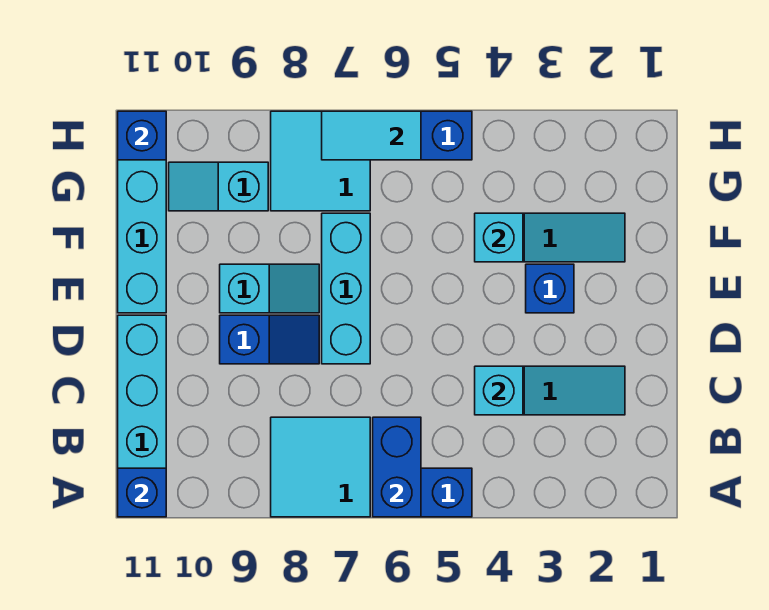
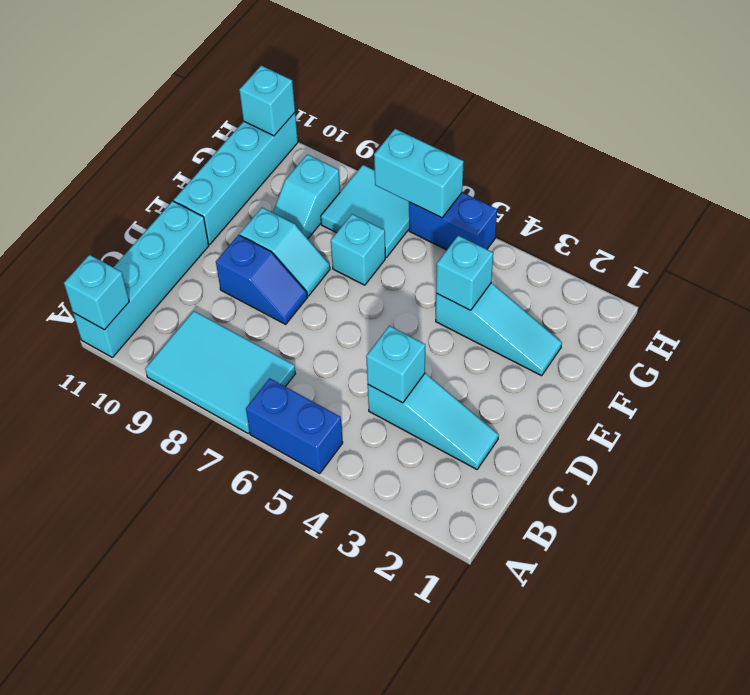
blue 1x2 brick [373,417,421,517] -> none
cyan 2x2 tile [271,417,370,517] -> cyan 2x3 tile [145,311,295,433]
blue 1x1 brick [118,468,166,517] -> cyan 1x1 brick [64,255,129,330]
cyan 1x3 brick [322,213,370,364] -> cyan 1x1 brick [331,214,385,285]
blue 1x1 brick [526,264,574,313] -> none
cyan 1x2 slope [169,162,268,211] -> cyan 1x2 slope turned to [273,154,340,239]
cyan 1x2 tile [322,111,421,160] -> cyan 1x2 brick [374,129,464,218]
blue 1x1 brick [118,111,166,160] -> cyan 1x1 brick [239,66,295,136]

